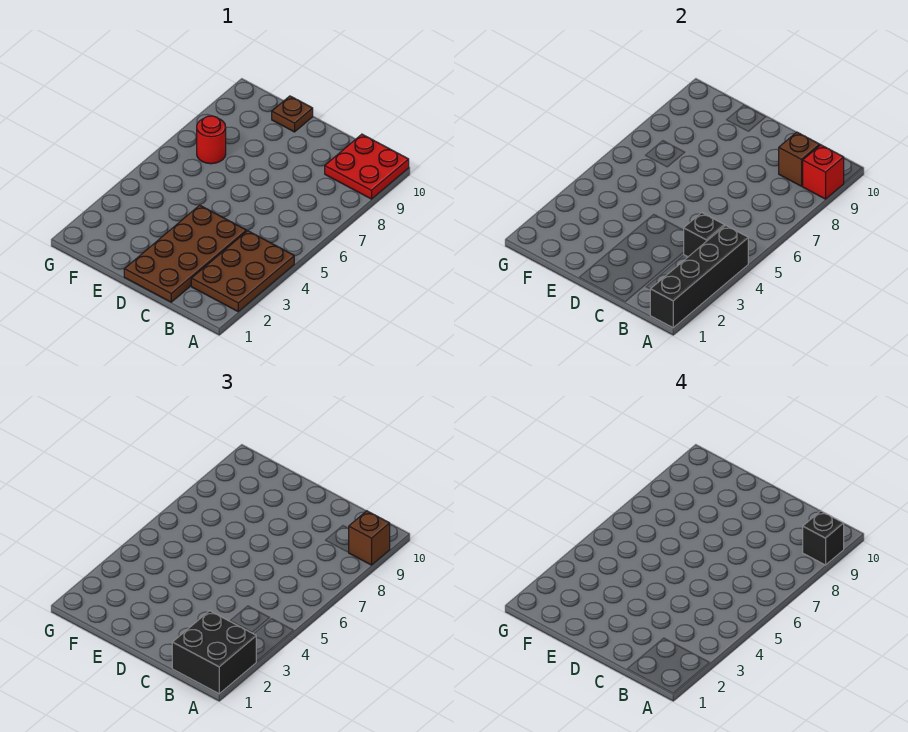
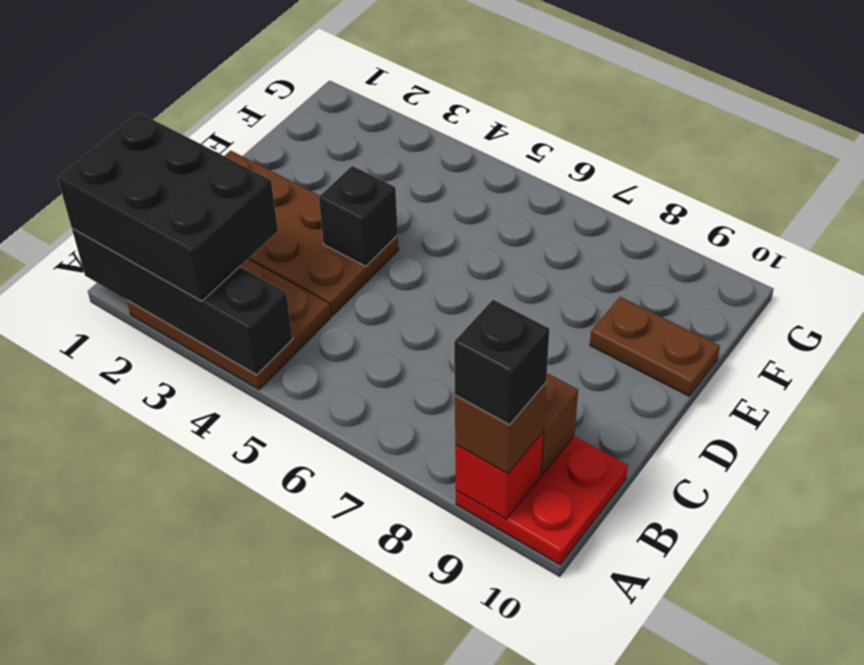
black 2x2 brick [172,611,256,694] -> black 2x3 brick [58,112,278,301]
black 1x1 brick [683,213,724,257] -> black 1x1 brick moved to [319,166,398,266]
brown 1x1 plate [272,96,313,132] -> brown 1x2 plate [590,297,720,396]
red 1x1 round brick [197,116,226,164] -> none

